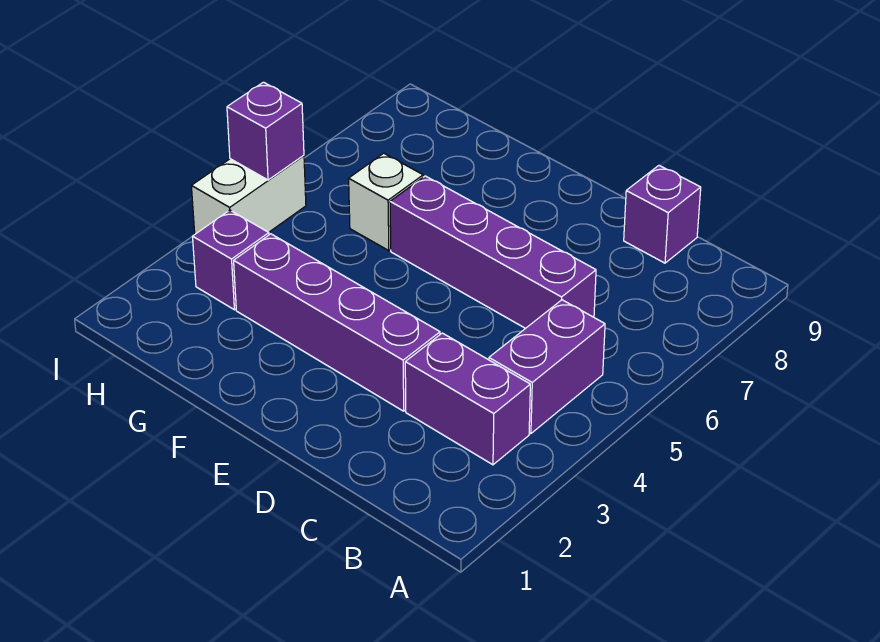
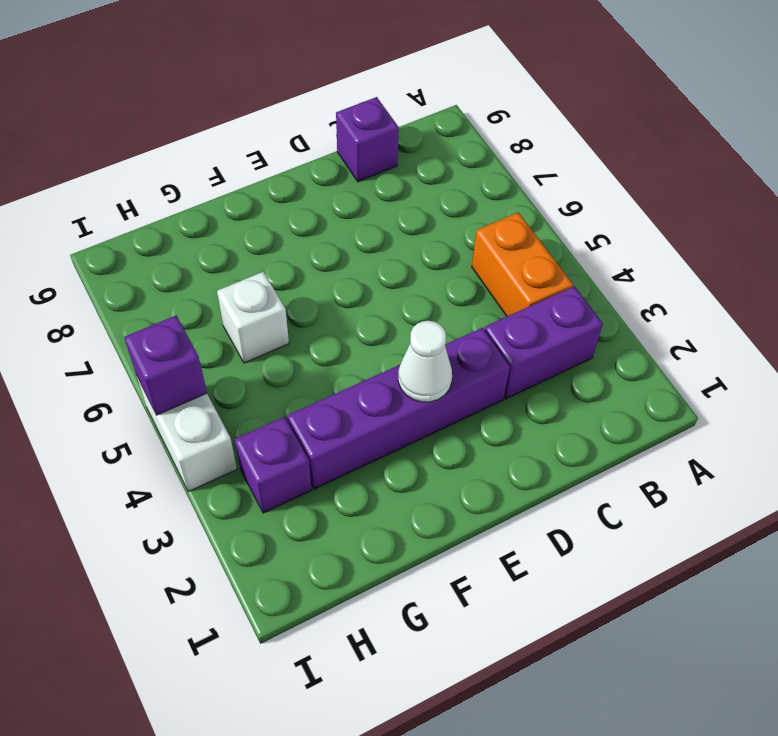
purple 1x2 brick [489,300,605,434] -> orange 1x2 brick [472,212,573,316]
purple 1x4 brick [390,176,596,328] -> none
none -> white 1x1 cone [398,321,452,402]

